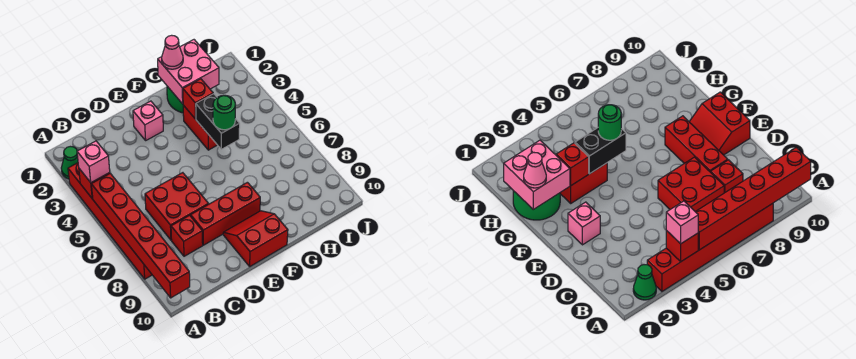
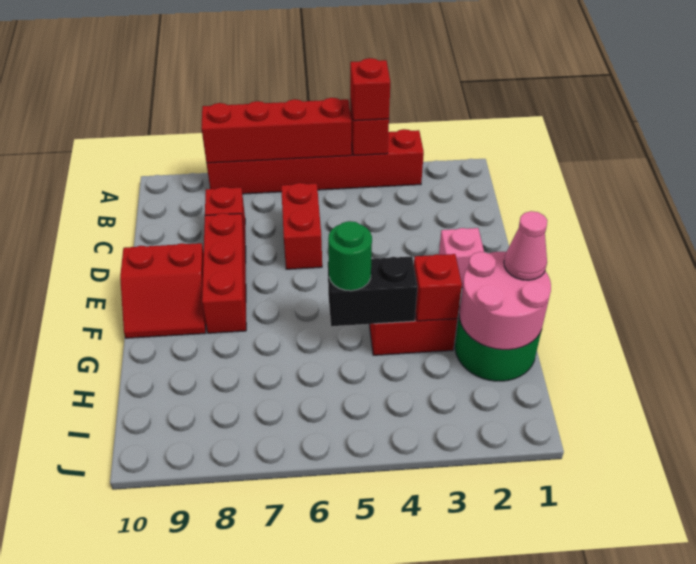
green 1x1 cone [61,146,78,179] -> none
pink 1x1 brick [77,141,110,182] -> red 1x1 brick [350,58,390,121]
red 1x6 brick [91,173,190,298] -> red 1x4 brick [202,98,351,163]
red 2x2 brick [145,173,209,240] -> red 1x2 brick [281,183,322,269]
red 2x2 slope [223,211,288,266] -> red 2x2 slope turned to [120,243,206,338]
pink 2x2 brick [158,40,219,104] -> pink 2x2 round brick [459,252,551,350]

